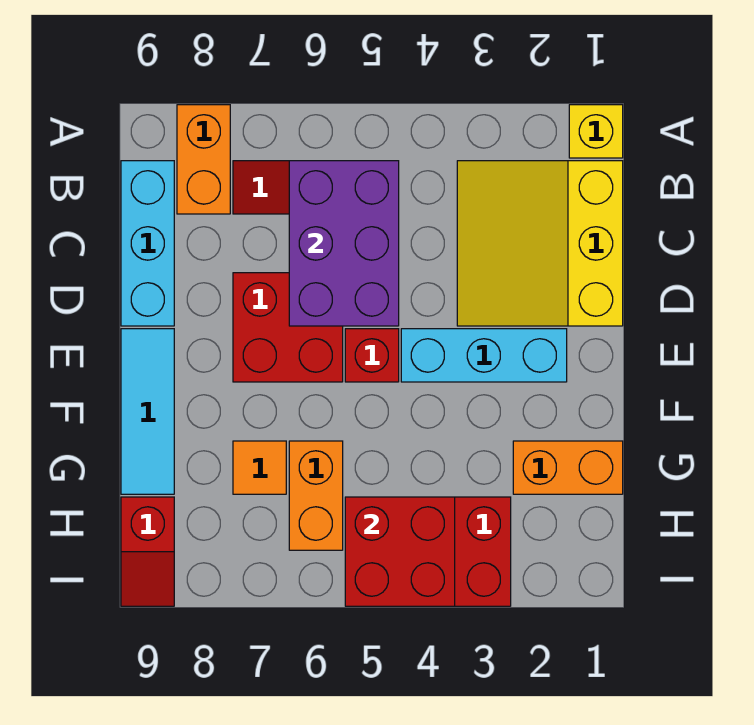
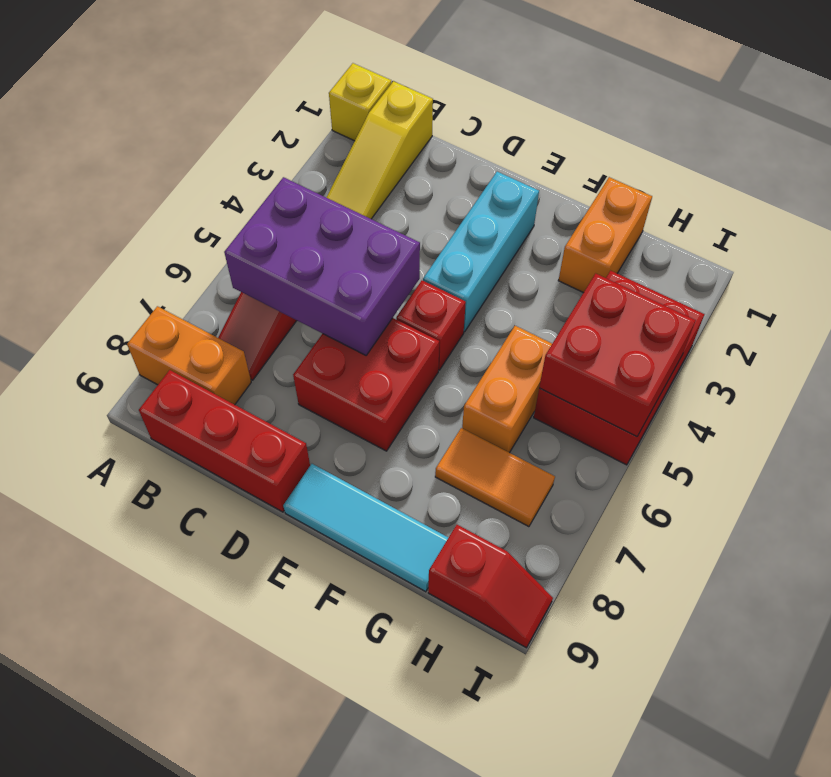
yellow 3x3 slope [457,161,623,326] -> yellow 1x3 slope [326,81,433,219]
cyan 1x3 brick [121,161,174,326] -> red 1x3 brick [139,370,310,512]
orange 1x2 brick [289,441,343,550] -> orange 1x2 brick turned to [462,326,552,453]
orange 1x1 tile [233,441,286,494] -> orange 1x2 tile [435,428,555,527]

